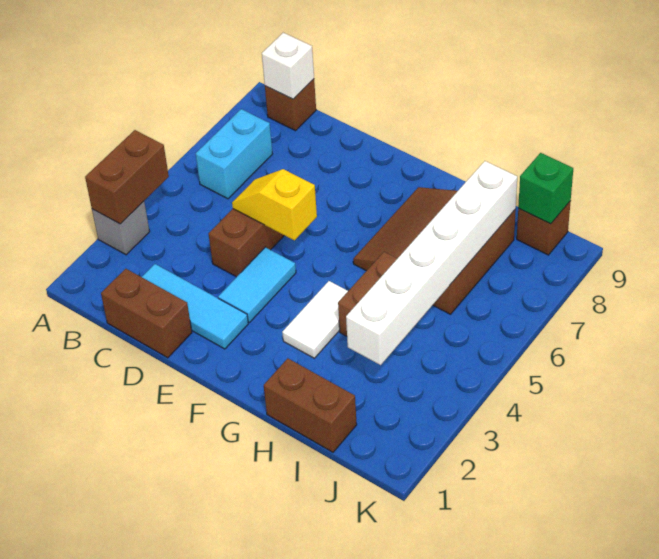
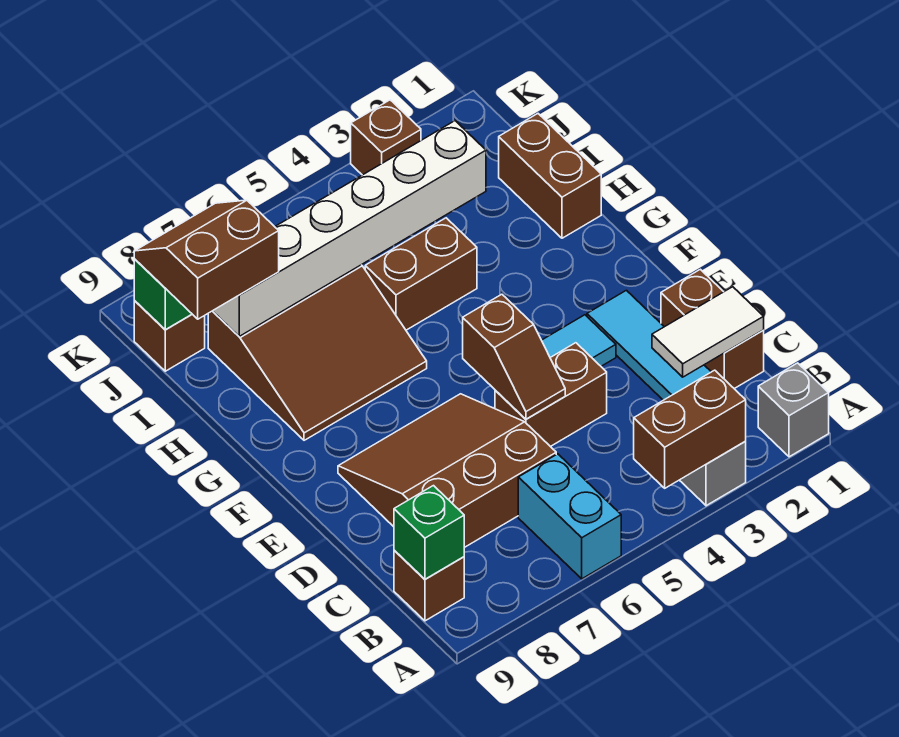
none -> grey 1x1 brick [758,363,829,457]
cyan 1x2 brick [196,109,272,199] -> cyan 1x2 brick turned to [518,454,621,579]
white 1x1 brick [262,33,314,99] -> green 1x1 brick [394,486,464,579]
none -> brown 3x3 slope [338,394,556,548]
yellow 1x2 slope [232,169,317,240] -> brown 1x2 slope [463,294,565,419]
white 1x2 tile [282,281,348,358] -> white 1x2 tile moved to [652,287,764,377]
none -> brown 2x2 slope [134,200,279,319]
none -> brown 1x1 brick [351,100,421,175]

